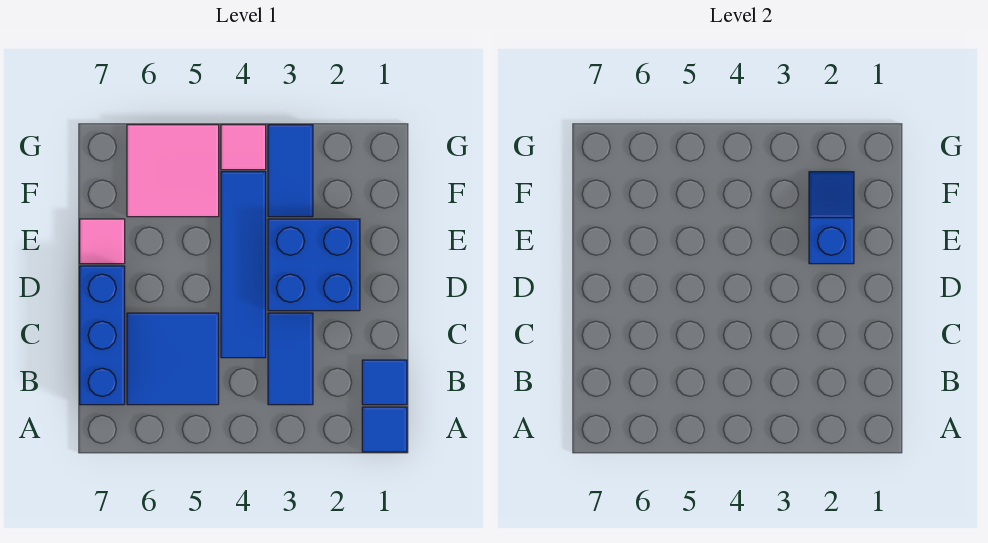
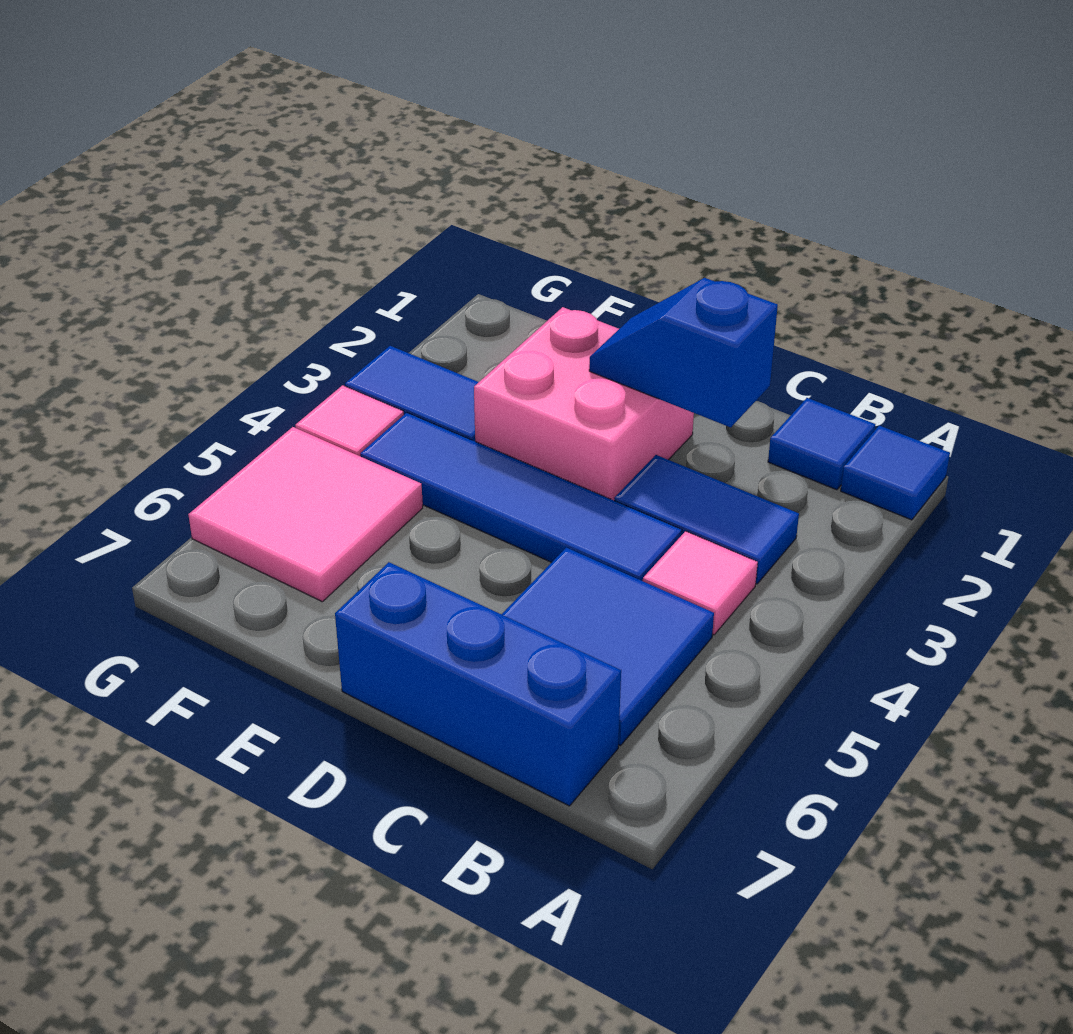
blue 2x2 brick [268,219,360,311] -> pink 2x2 brick [474,307,694,500]
blue 1x2 slope [809,172,854,264] -> blue 1x2 slope moved to [589,278,778,427]
pink 1x1 tile [80,219,125,264] -> pink 1x1 tile moved to [643,531,758,635]

